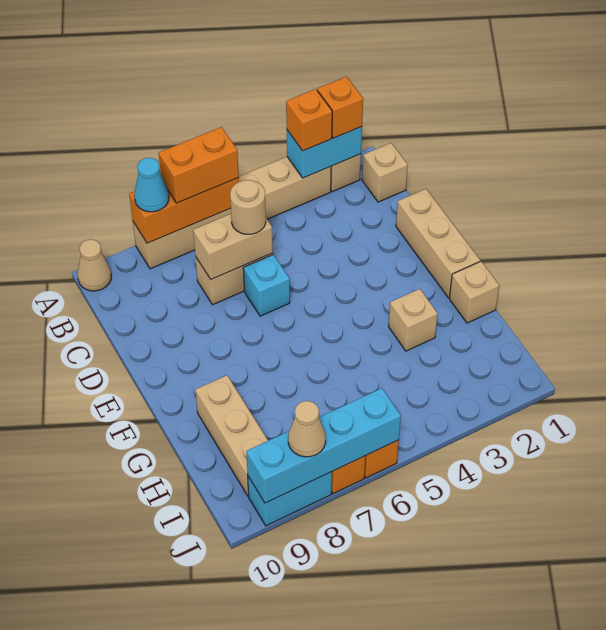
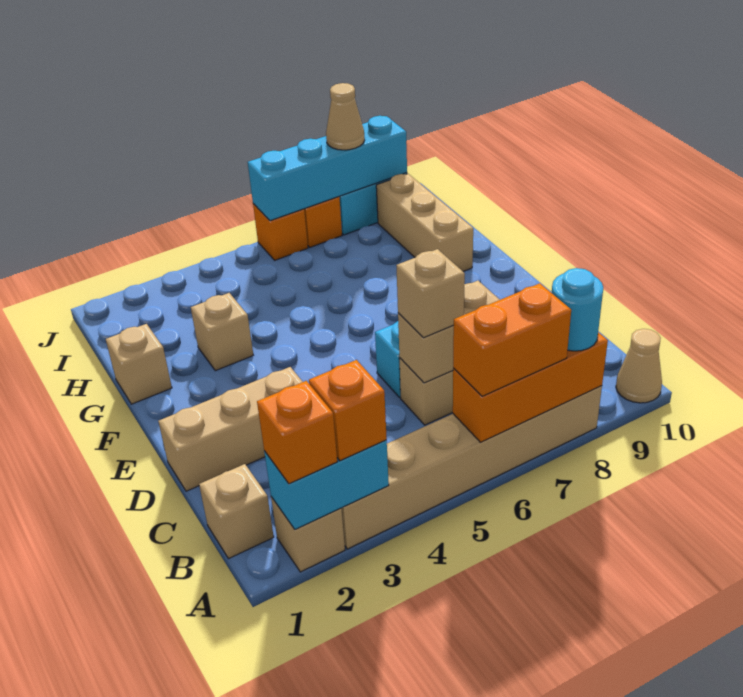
cyan 1x1 cone [134,158,169,212] -> cyan 1x1 round brick [552,268,603,351]
tan 1x1 round brick [230,180,266,234] -> tan 1x1 brick [396,249,465,338]
tan 1x3 brick [396,189,480,298] -> tan 1x3 brick turned to [158,367,303,491]

